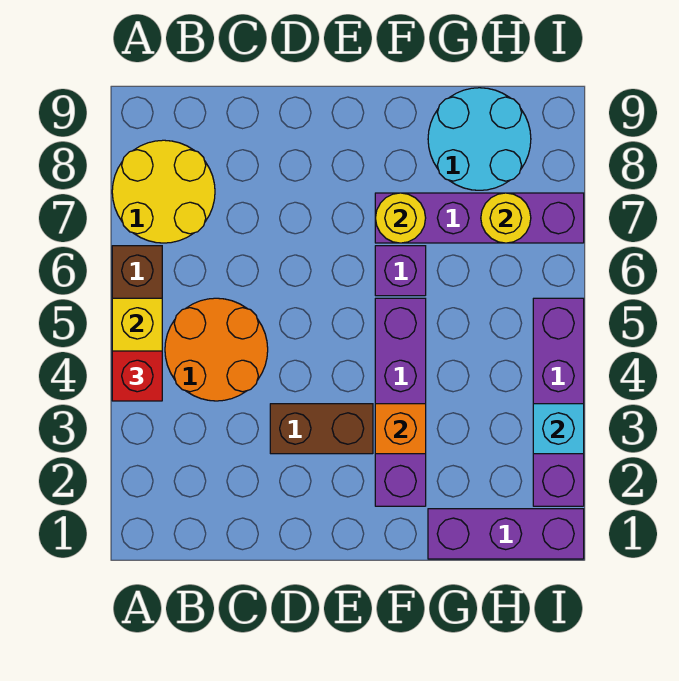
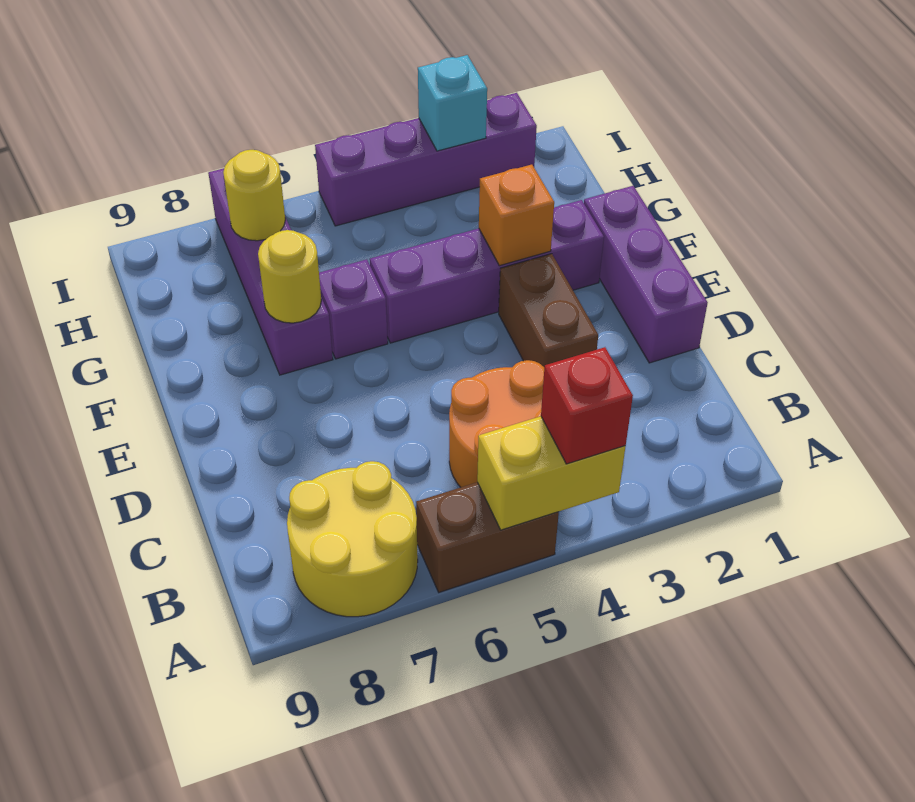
purple 1x3 brick [428,509,584,559] -> purple 1x3 brick moved to [584,186,708,363]
cyan 2x2 round brick [428,88,531,190] -> none

